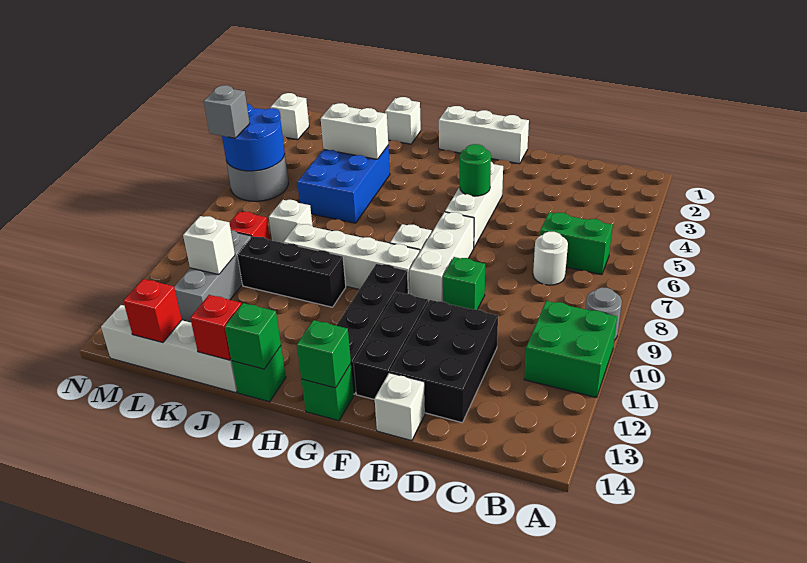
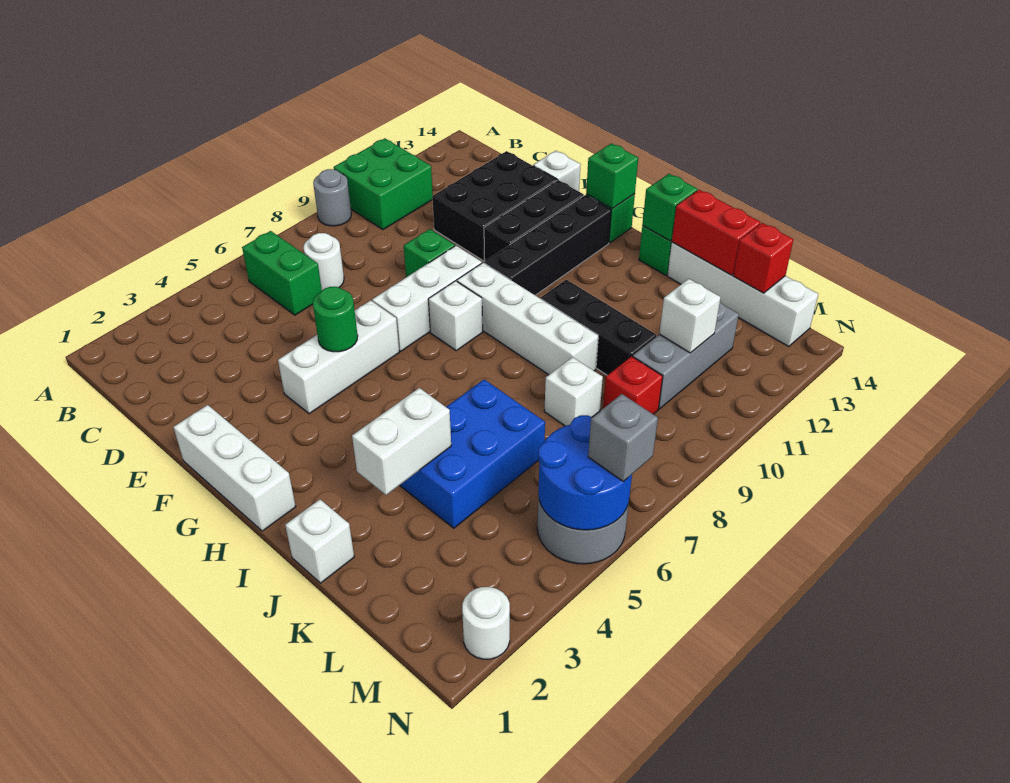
white 1x2 brick [321,103,388,159] -> white 1x2 brick turned to [352,388,451,495]
red 1x1 brick [190,295,242,360] -> red 1x2 brick [672,190,760,275]
white 1x1 brick [271,93,309,140] -> white 1x1 round brick [462,587,510,659]

